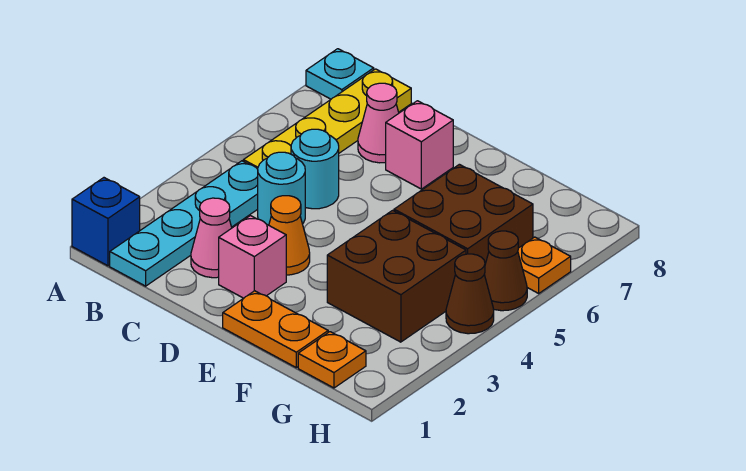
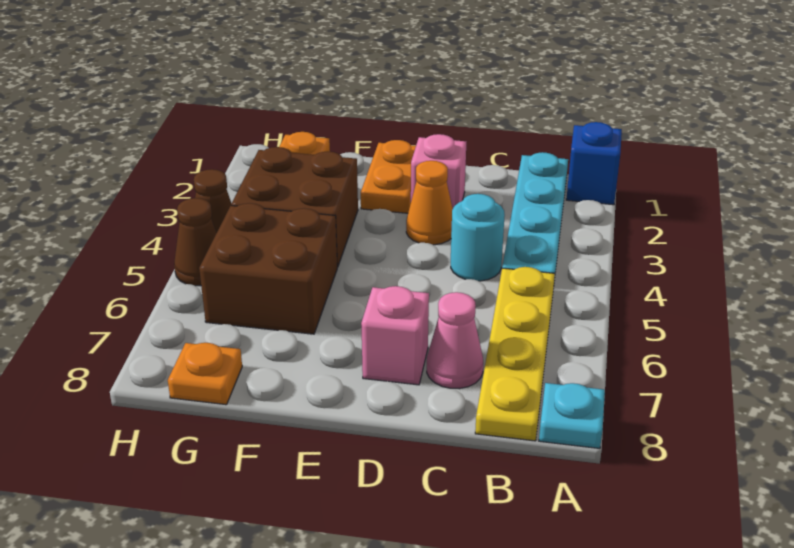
pink 1x1 cone [191,198,232,278] -> none
cyan 1x1 round brick [291,129,339,209] -> none
orange 1x2 plate [223,291,328,368] -> orange 1x2 plate turned to [361,140,416,213]
orange 1x1 plate [518,237,571,293] -> orange 1x1 plate moved to [168,343,242,405]

